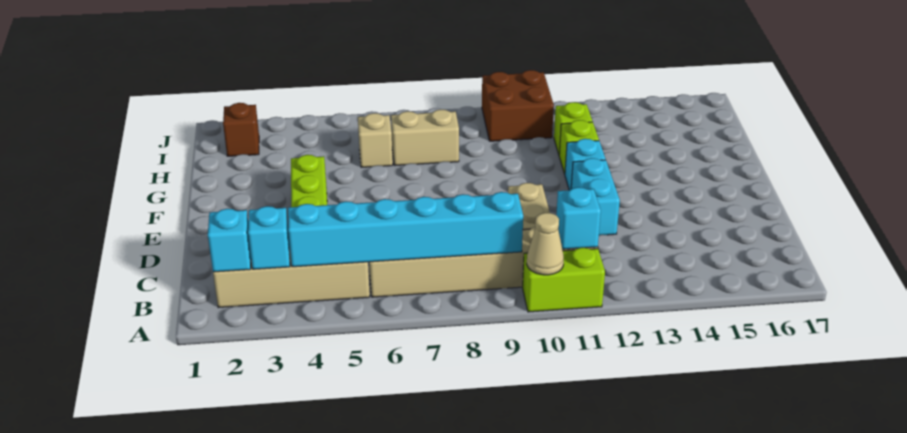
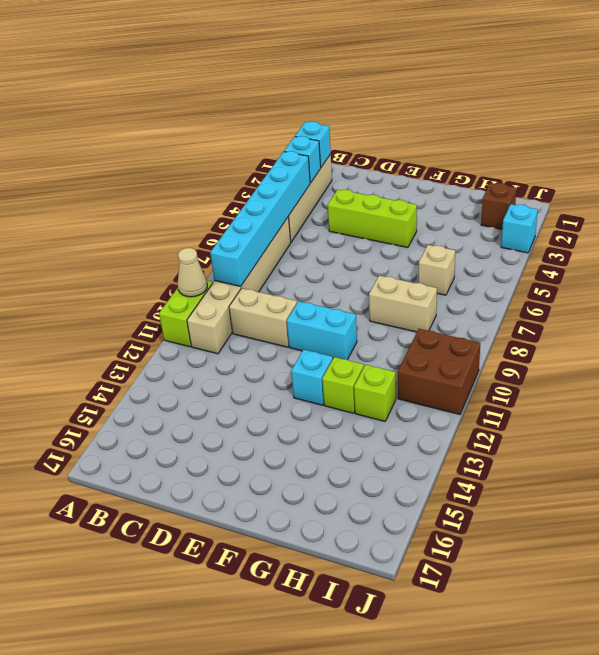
cyan 1x1 brick [556,187,601,249] -> cyan 1x1 brick moved to [501,204,538,253]
cyan 1x2 brick [571,158,620,235] -> cyan 1x2 brick moved to [287,301,357,360]
tan 1x2 brick [391,109,459,165] -> tan 1x2 brick turned to [369,275,437,332]

